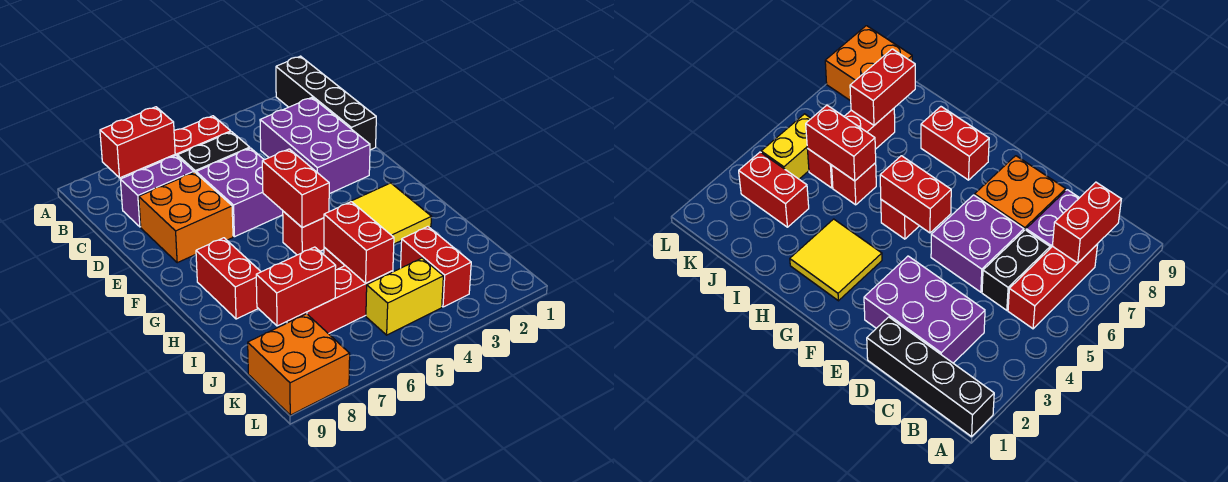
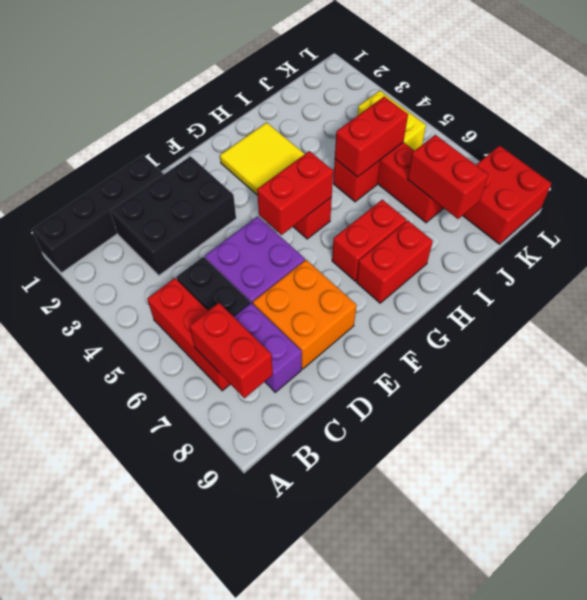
purple 2x3 brick [260,98,370,194] -> black 2x3 brick [110,156,236,275]
red 1x2 brick [401,227,471,307] -> red 1x2 brick moved to [332,200,406,281]
orange 2x2 brick [248,314,350,415] -> red 2x2 brick [463,146,552,244]

